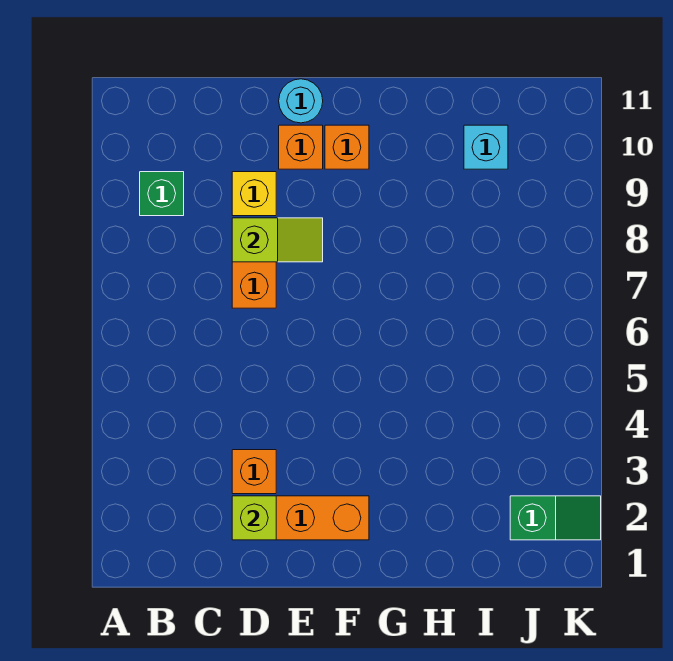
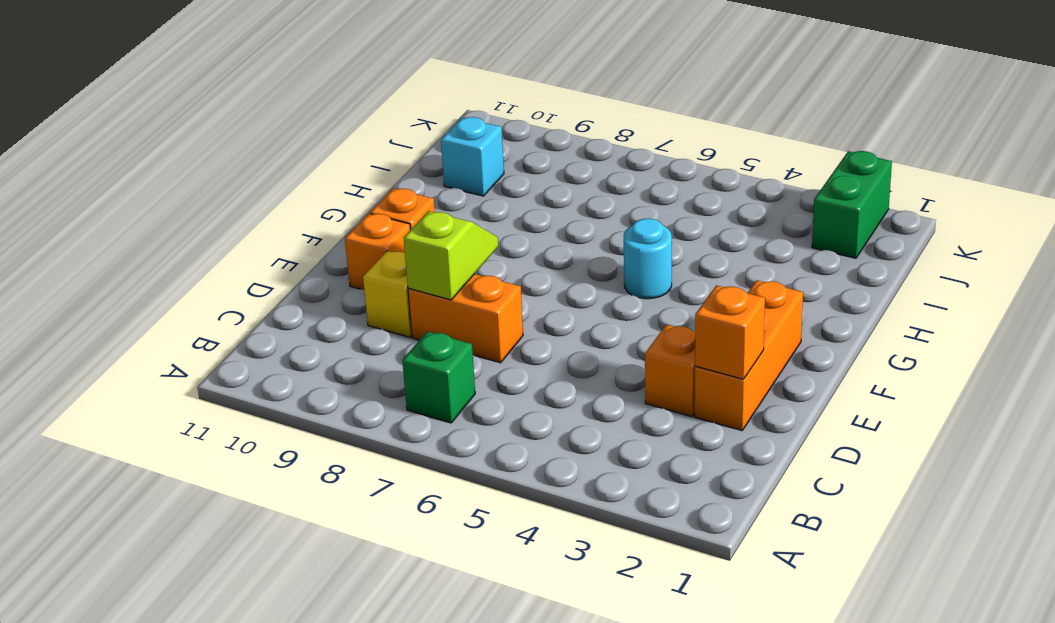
green 1x1 brick [140,172,184,216] -> green 1x1 brick moved to [402,332,475,423]
lime 1x1 brick [232,496,276,540] -> orange 1x1 brick [695,285,765,379]
cyan 1x1 round brick [279,79,323,123] -> cyan 1x1 round brick moved to [624,218,672,299]
green 1x2 slope [510,496,601,540] -> green 1x2 brick [812,151,892,258]

